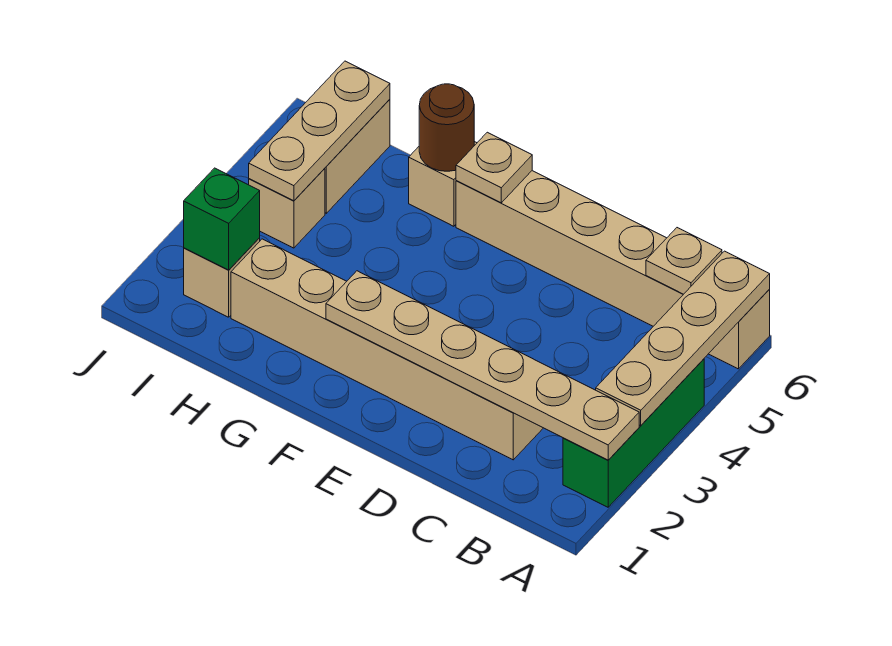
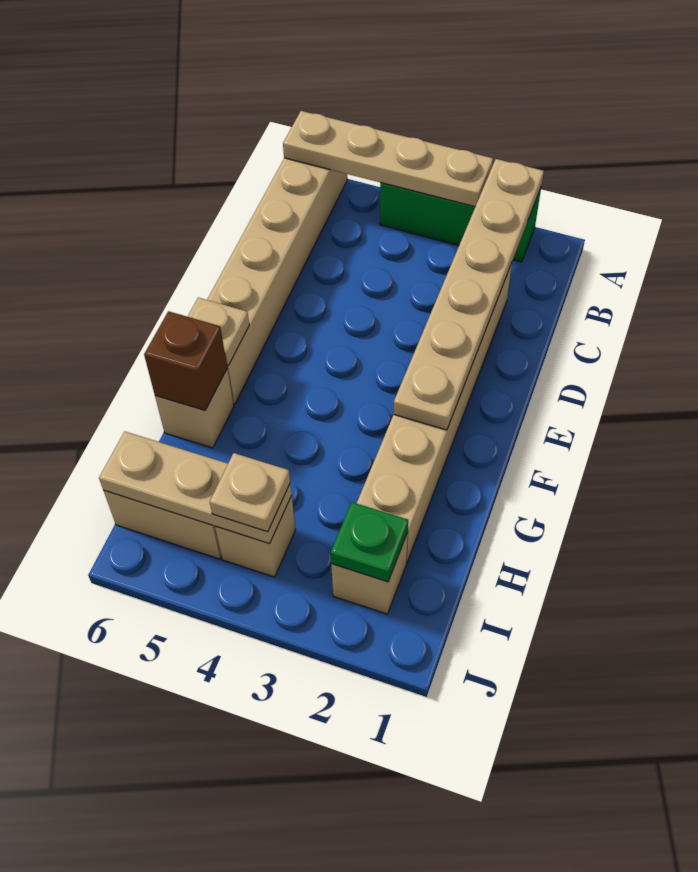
tan 1x1 plate [646,228,722,294] -> tan 1x1 plate moved to [210,453,290,532]
brown 1x1 round brick [419,84,474,171] -> brown 1x1 brick [144,311,227,411]
green 1x1 brick [184,168,260,270] -> green 1x1 plate [331,502,408,582]

